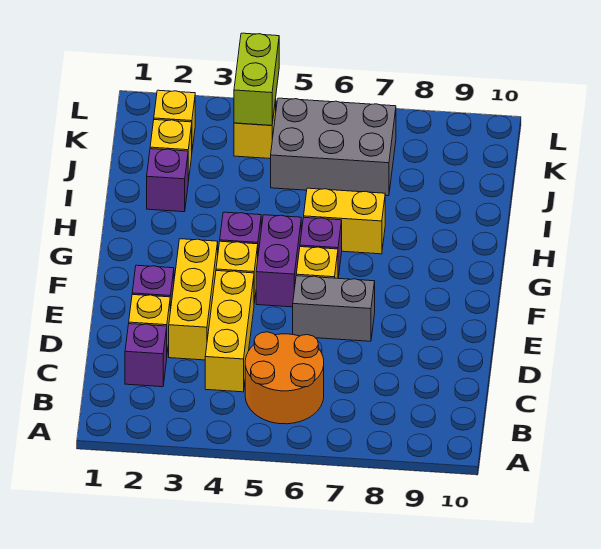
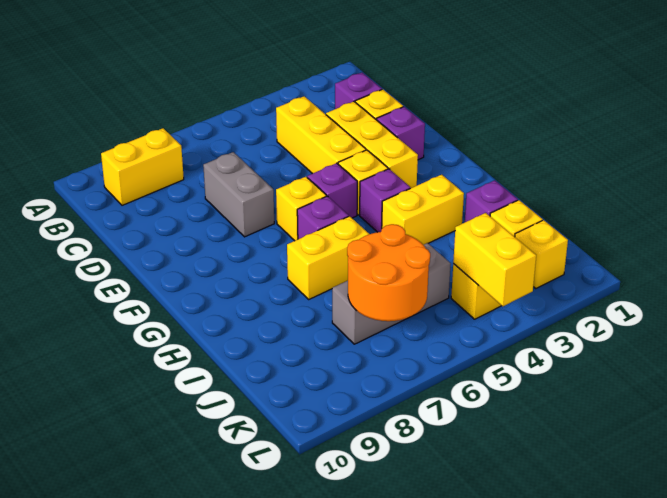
orange 2x2 round brick [245,332,324,424] -> orange 2x2 round brick moved to [347,224,430,321]
none -> yellow 1x2 brick [101,128,184,205]
grey 1x2 brick [293,276,375,341] -> grey 1x2 brick turned to [203,152,274,237]
purple 1x2 brick [256,215,301,307] -> purple 1x1 brick [307,163,357,218]
none -> yellow 1x2 brick [382,175,464,245]
grey 2x3 brick [271,98,396,196] -> grey 1x3 brick [332,243,451,344]
lime 1x2 brick [234,33,279,125] -> yellow 1x2 brick [453,213,536,306]

